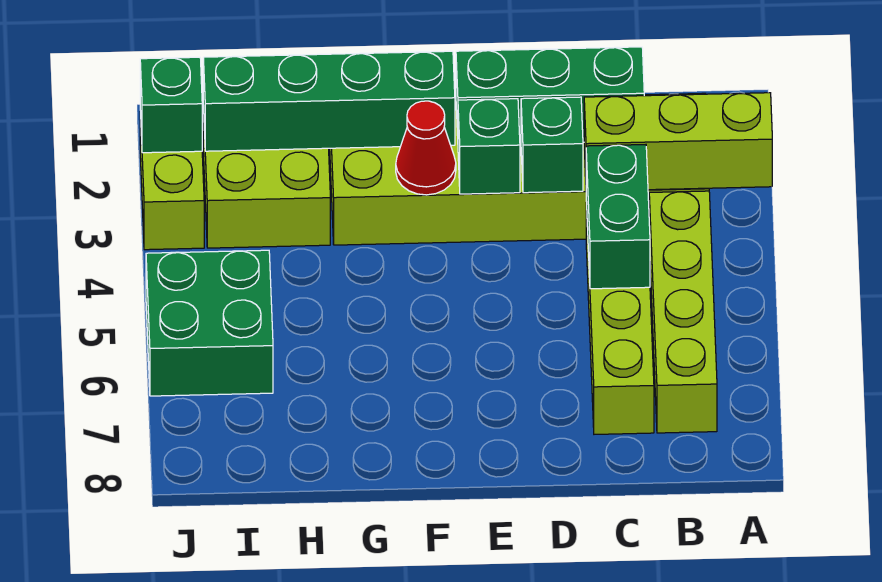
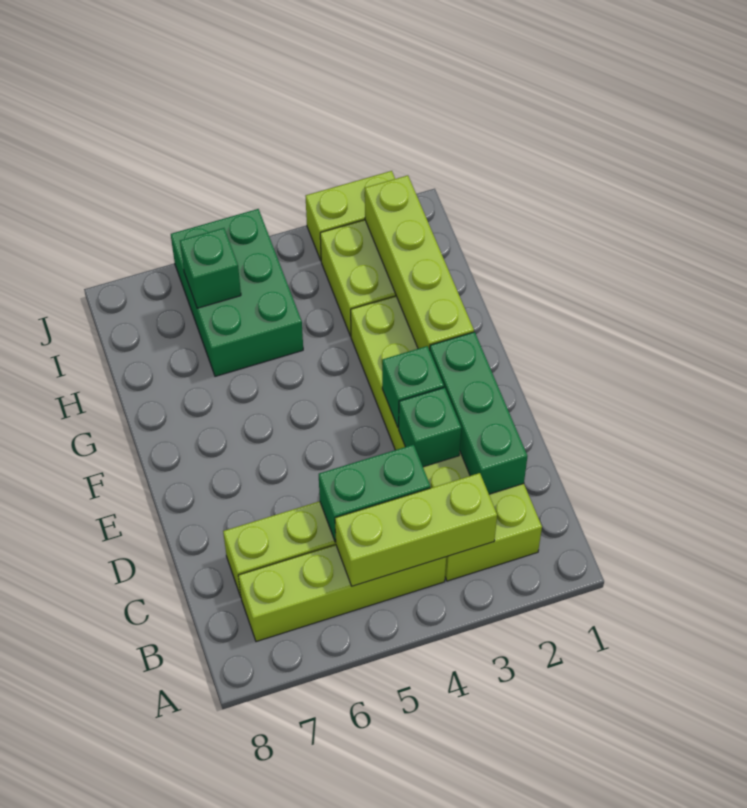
lime 1x3 brick [584,93,772,190] -> lime 1x3 brick turned to [335,473,497,586]
green 1x4 brick [203,51,455,151] -> lime 1x4 brick [365,175,474,350]
red 1x1 cone [396,101,456,195] -> none
green 2x2 brick [146,250,273,396] -> green 2x3 brick [171,209,303,376]
green 1x1 brick [140,57,202,153] -> green 1x1 brick moved to [180,228,241,308]

